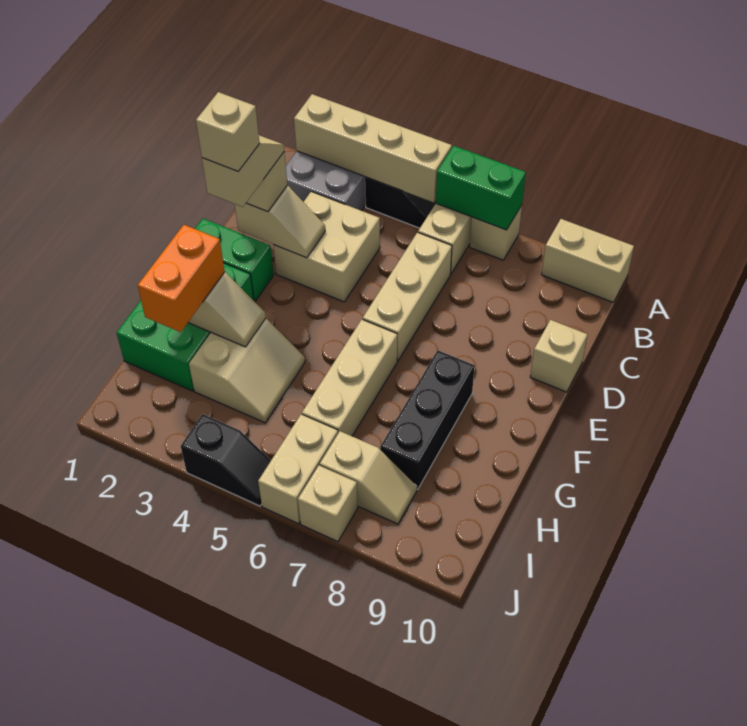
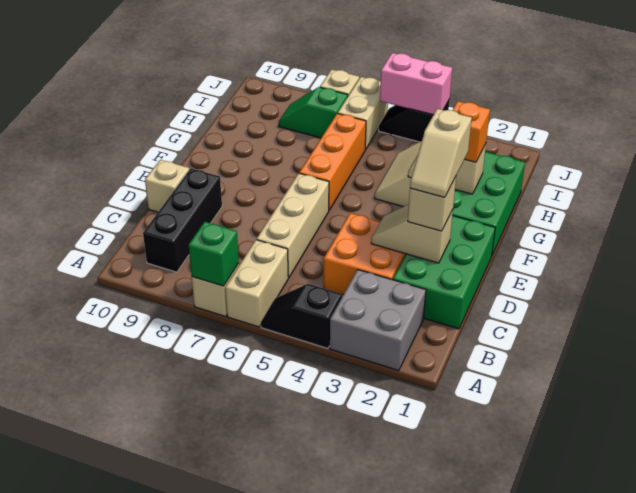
tan 1x4 brick [294,94,452,202] -> none
green 1x2 brick [436,146,526,230] -> green 1x1 brick [189,222,239,286]
tan 1x2 brick [542,219,634,303] -> none
tan 2x2 brick [273,192,380,302] -> orange 2x2 brick [324,213,405,294]
green 1x2 brick [195,218,274,302] -> green 2x3 brick [393,216,495,329]
tan 1x1 brick [196,92,260,171] -> none
tan 1x3 brick [302,319,397,436] -> orange 1x3 brick [299,113,366,210]
black 1x3 brick [380,350,475,489] -> black 1x3 brick moved to [143,168,222,272]
orange 1x2 brick [138,225,225,332] -> orange 1x1 brick [453,101,490,162]
tan 1x2 slope [320,431,417,524] -> green 1x2 slope [279,87,348,138]
none -> pink 1x2 brick [380,53,452,115]

